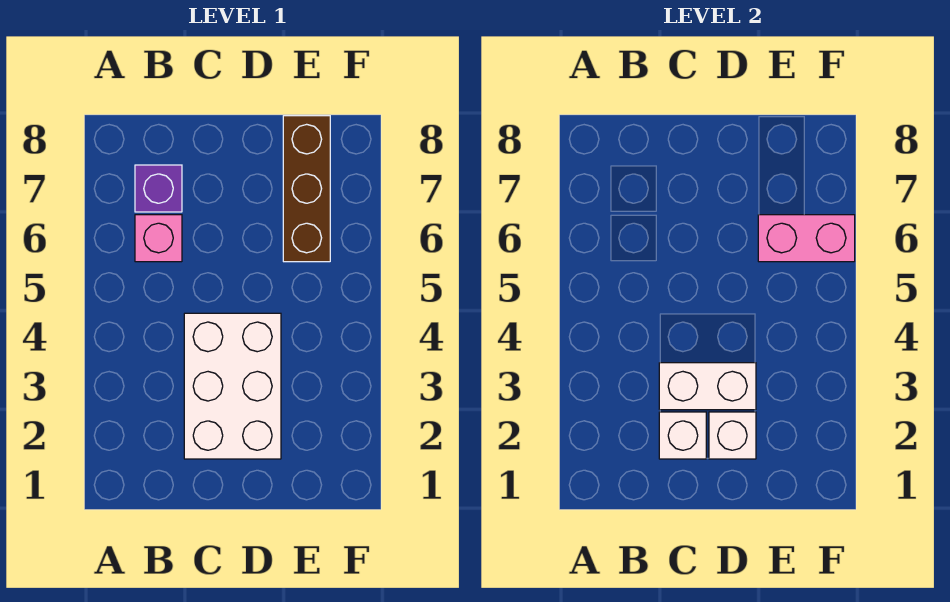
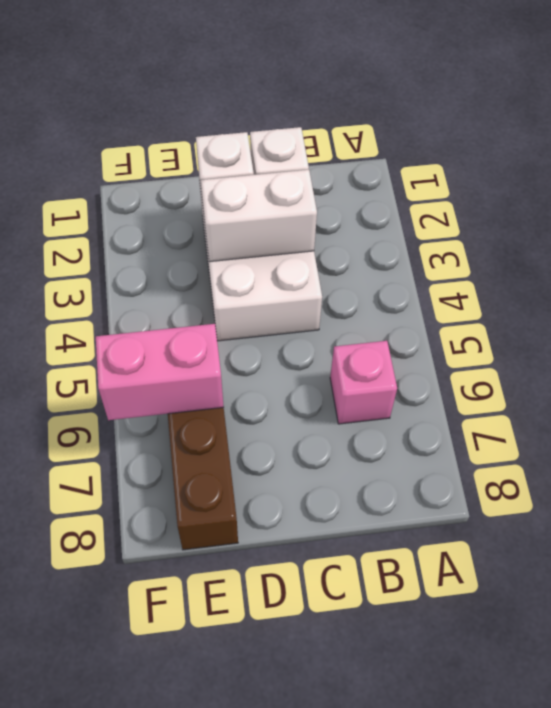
purple 1x1 brick [135,165,182,212] -> none

